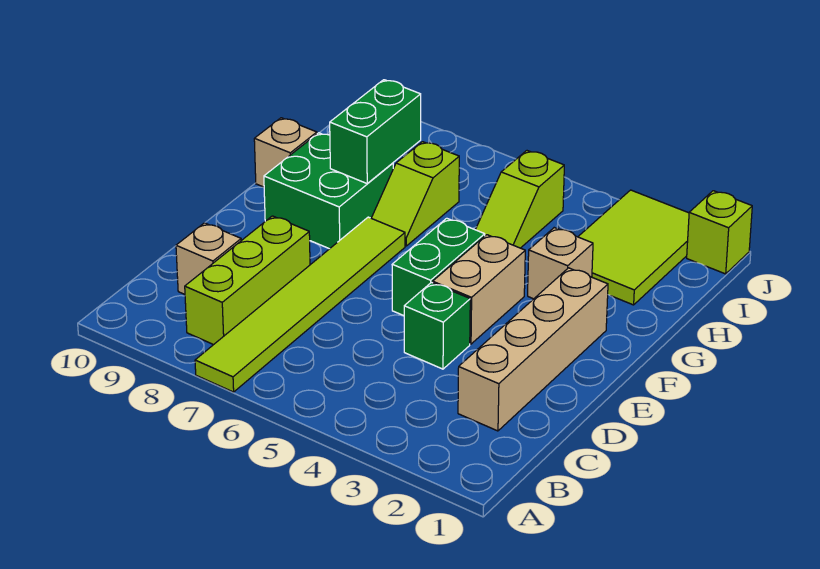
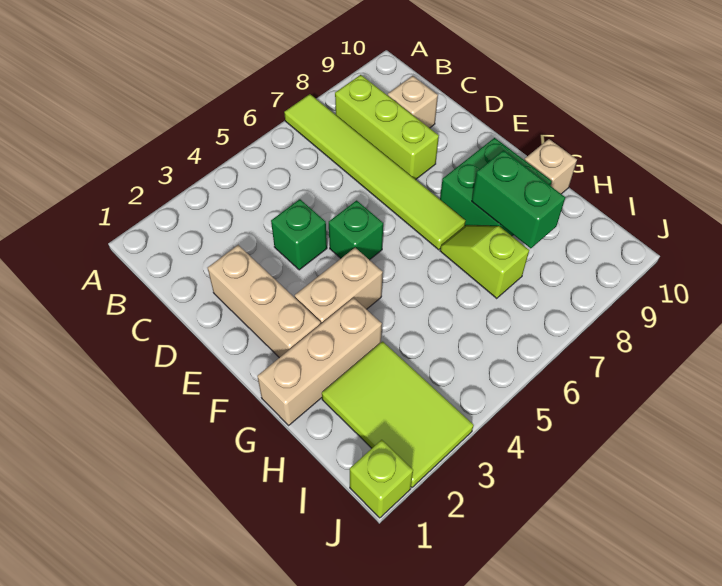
tan 1x4 brick [458,268,608,431] -> tan 1x3 brick [208,245,321,358]
tan 1x2 brick [433,235,525,344] -> tan 1x2 brick turned to [295,248,383,324]
green 1x2 brick [392,218,485,316] -> green 1x1 brick [329,200,383,260]
tan 1x1 brick [528,228,593,299] -> tan 1x3 brick [257,298,382,425]
lime 1x2 slope [476,151,564,248] -> none

